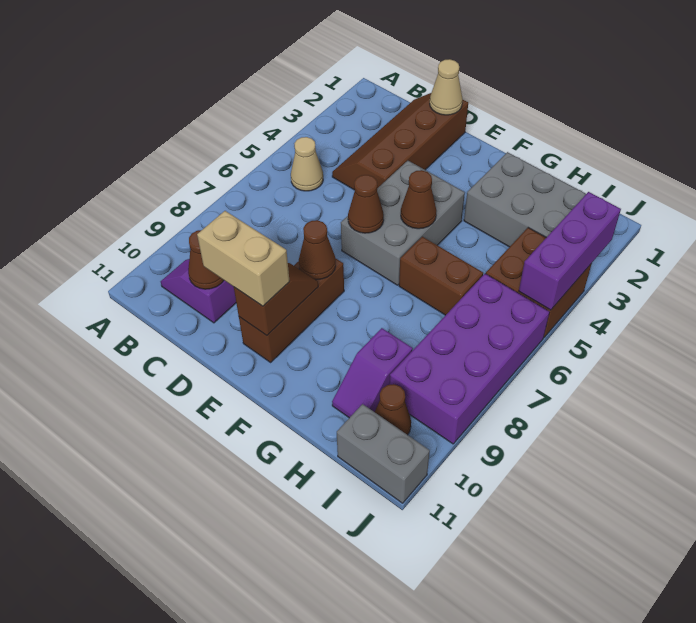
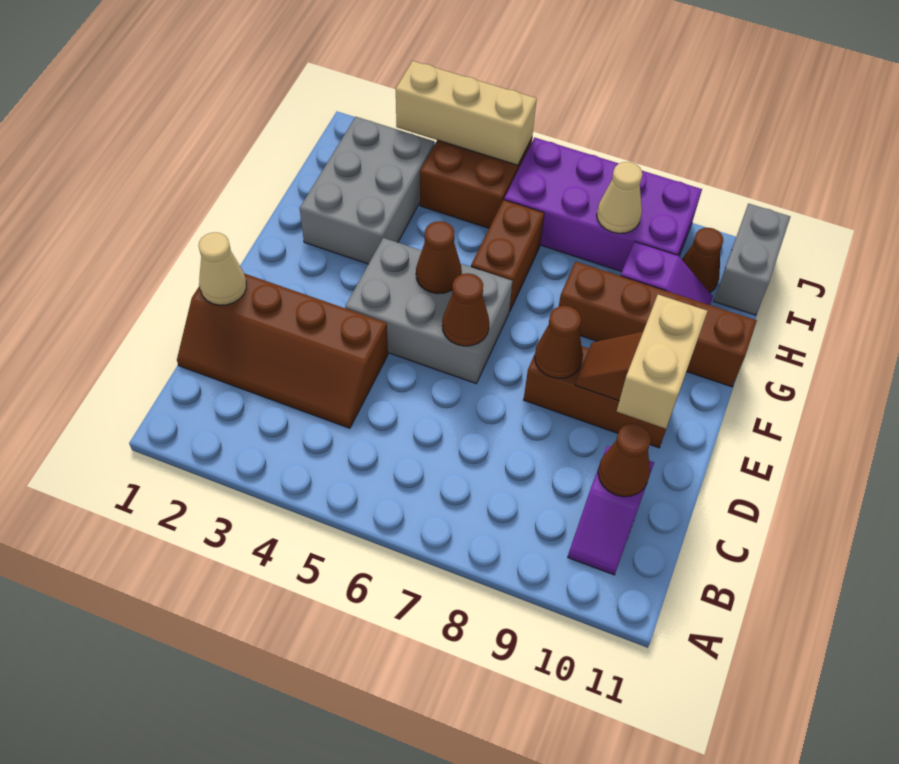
tan 1x1 cone [291,137,323,191] -> tan 1x1 cone moved to [597,162,642,233]
none -> brown 1x4 brick [559,261,757,387]
purple 1x3 brick [519,192,621,310] -> tan 1x3 brick [396,61,537,165]

